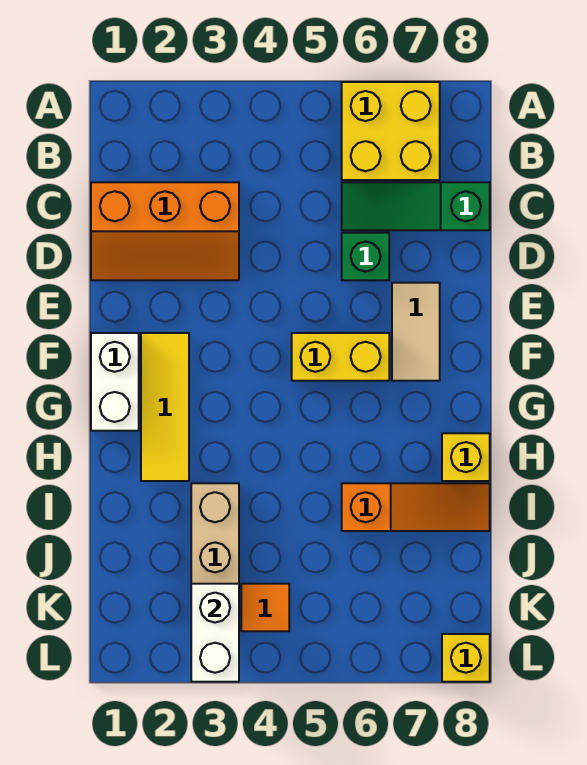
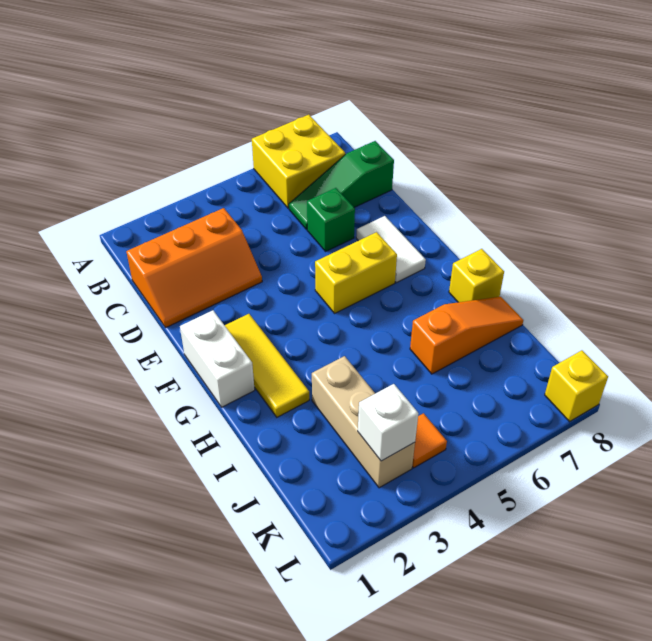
tan 1x2 tile [392,283,440,381] -> white 1x2 tile [356,216,426,283]
white 1x2 brick [191,584,239,682] -> white 1x1 brick [358,384,419,461]

